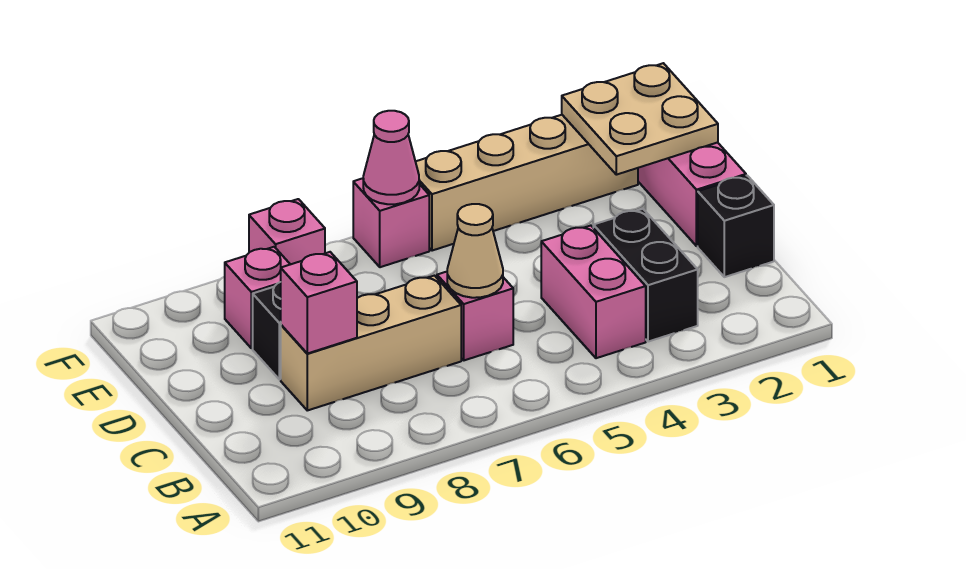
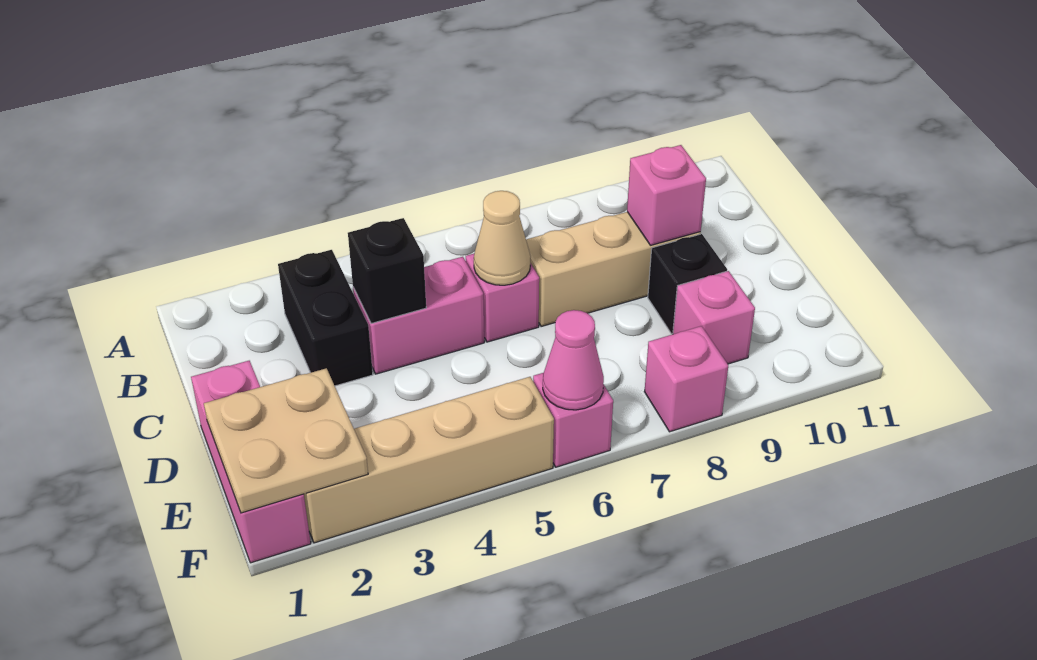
pink 1x2 brick [541,226,646,358] -> pink 1x2 brick turned to [353,257,484,374]
black 1x1 brick [698,176,774,277] -> black 1x1 brick moved to [348,218,426,323]

